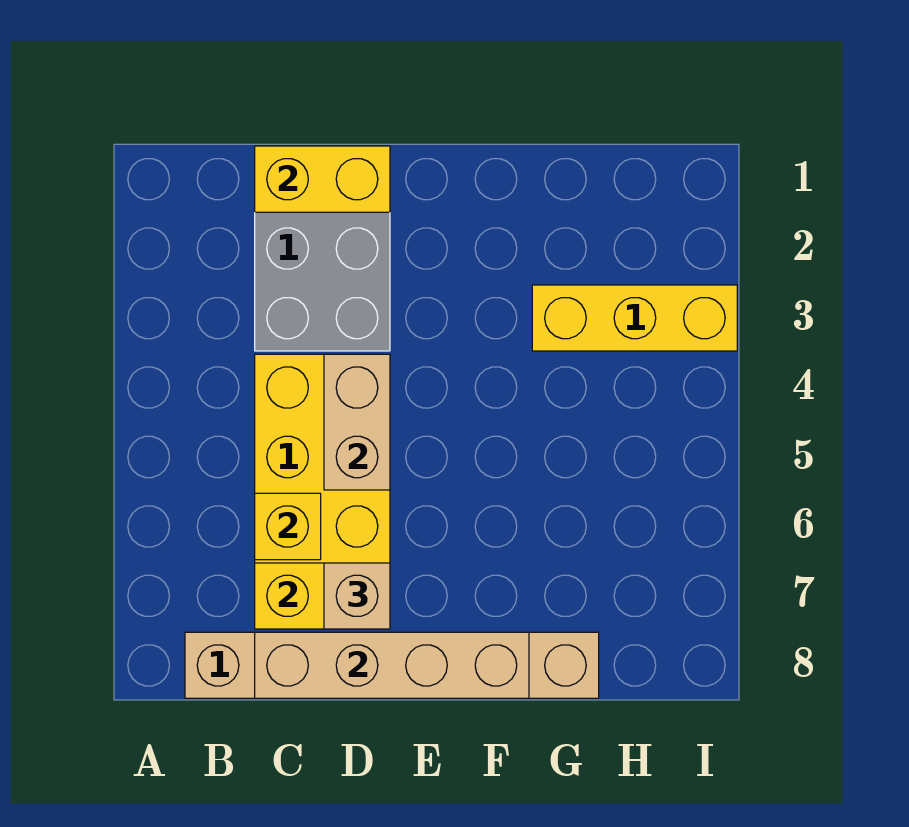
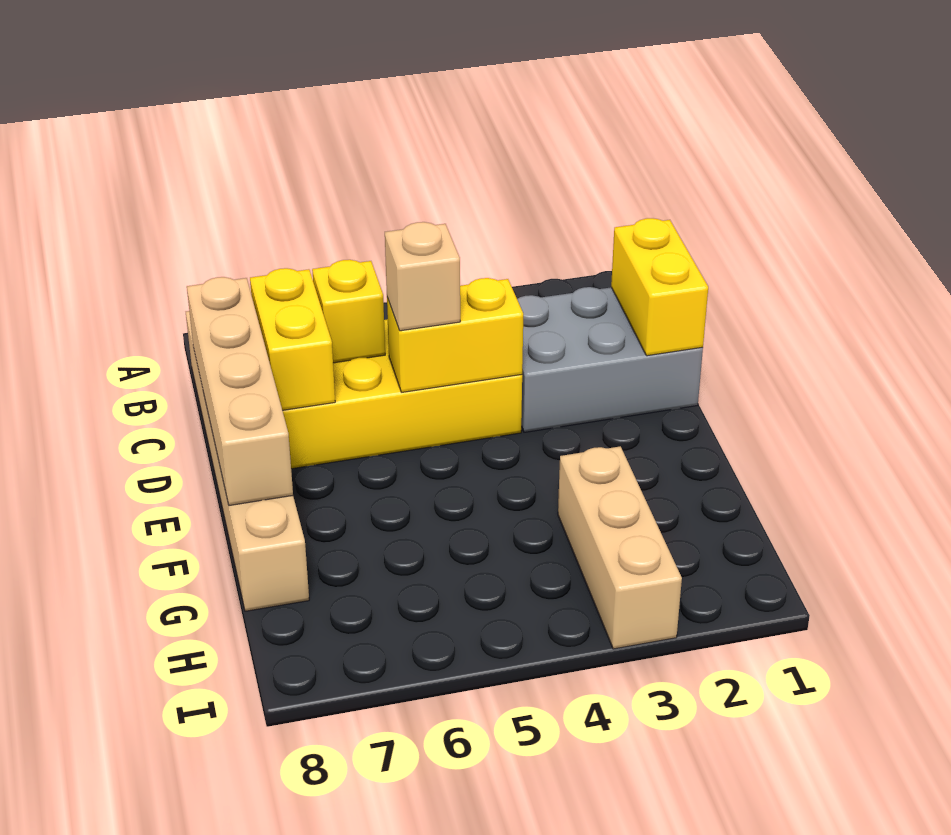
tan 1x2 brick [324,354,390,490] -> yellow 1x2 brick [387,278,523,392]
tan 1x1 brick [324,563,390,629] -> tan 1x1 brick moved to [385,222,460,331]
yellow 1x3 brick [532,285,737,351] -> tan 1x3 brick [558,446,682,649]

